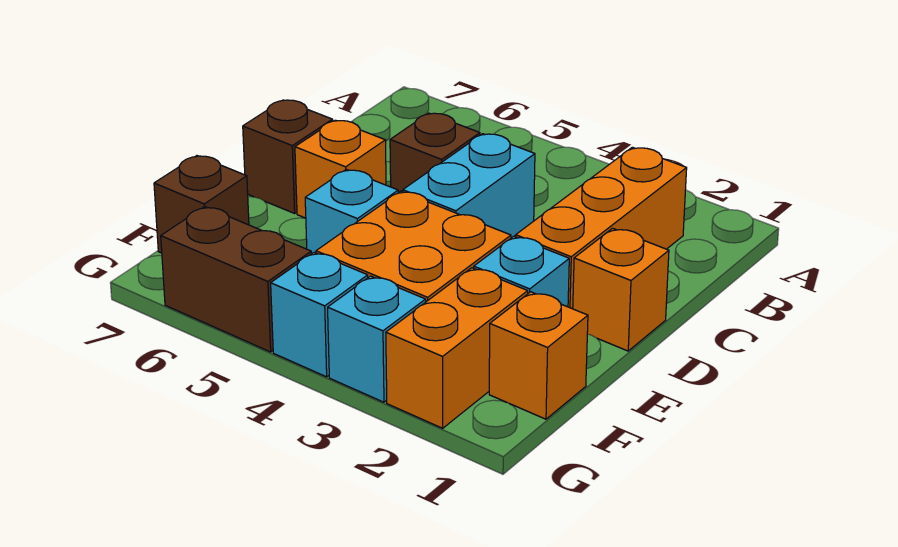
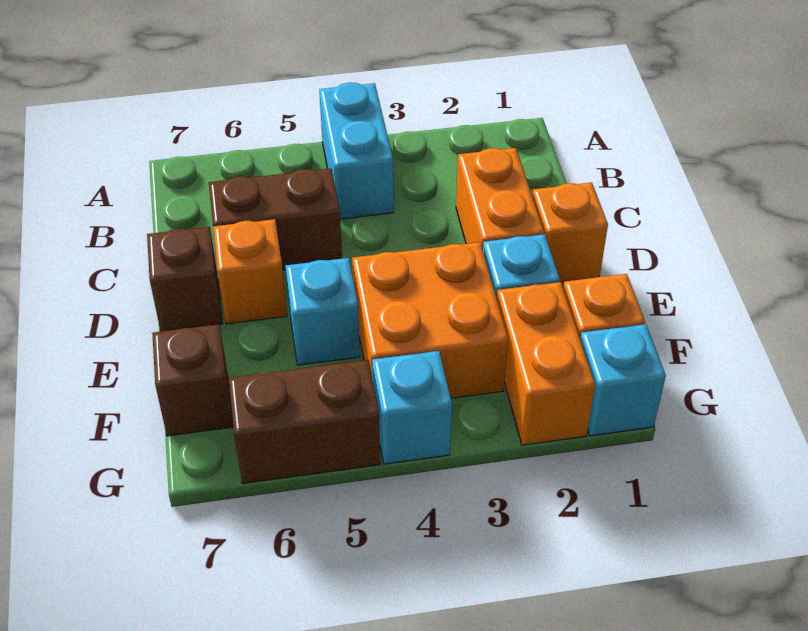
orange 1x3 brick [516,147,687,309] -> orange 1x2 brick [456,148,544,249]
cyan 1x2 brick [403,134,535,238] -> cyan 1x2 brick moved to [319,83,394,219]
brown 1x1 brick [390,113,480,193] -> brown 1x2 brick [209,169,342,270]
cyan 1x1 brick [328,276,426,402] -> cyan 1x1 brick moved to [580,324,666,436]

